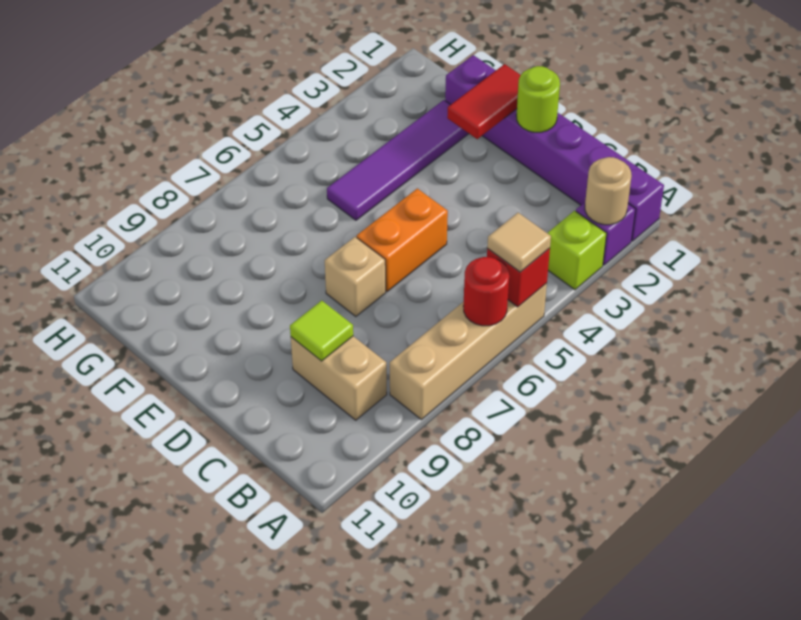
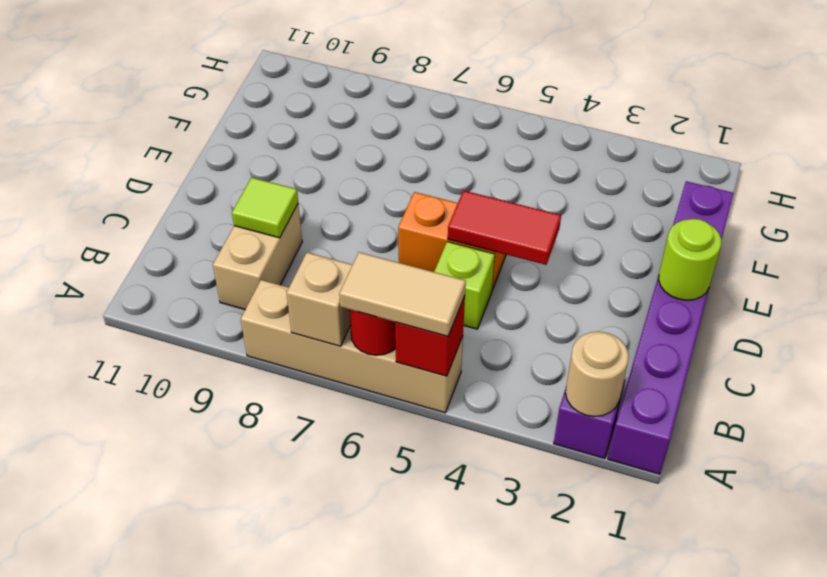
lime 1x1 brick [548,211,607,290] -> lime 1x1 brick moved to [434,242,495,329]
tan 1x1 tile [487,213,551,272] -> tan 1x2 tile [339,252,466,336]
tan 1x1 brick [325,237,386,317] -> tan 1x1 brick moved to [287,253,352,346]
red 1x2 tile [447,64,520,139] -> red 1x2 tile moved to [448,191,561,265]
purple 1x4 tile [327,100,469,220] -> none

